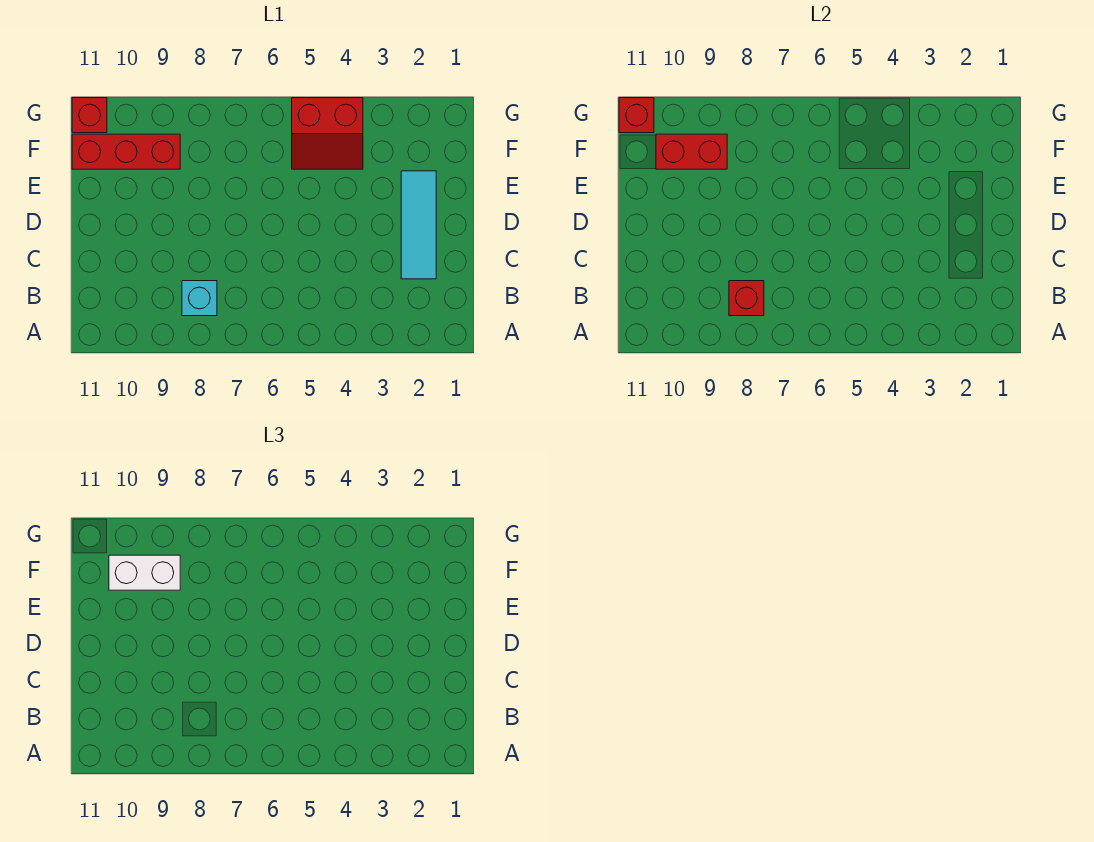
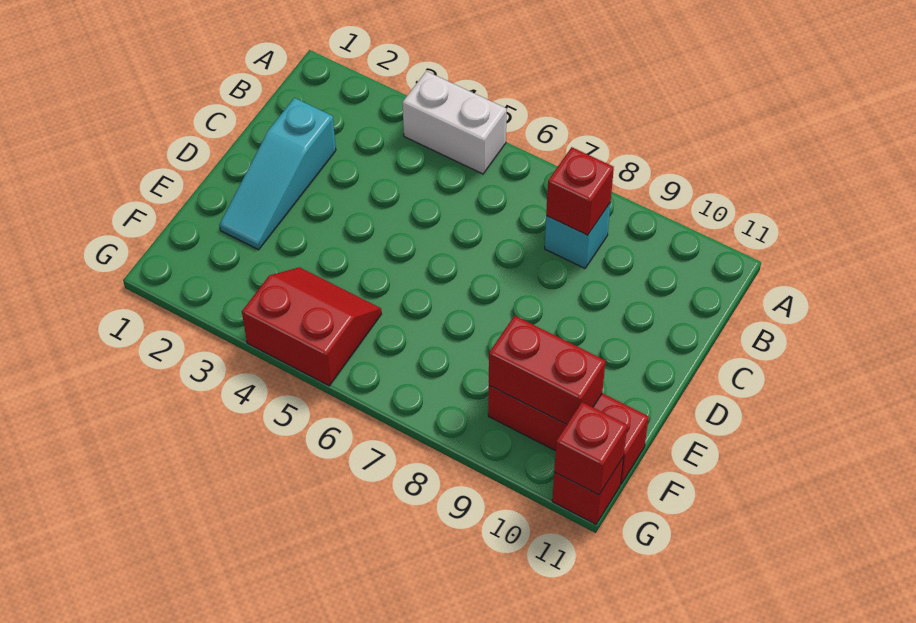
cyan 1x3 tile [401,171,436,279] -> cyan 1x3 slope [219,98,336,250]
white 1x2 brick [109,555,180,590] -> white 1x2 brick moved to [402,71,507,174]

